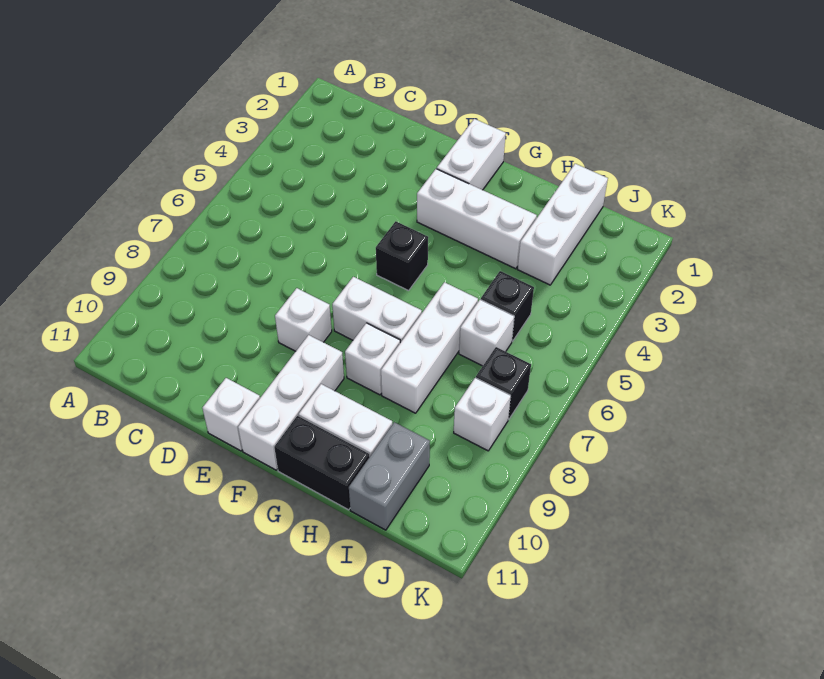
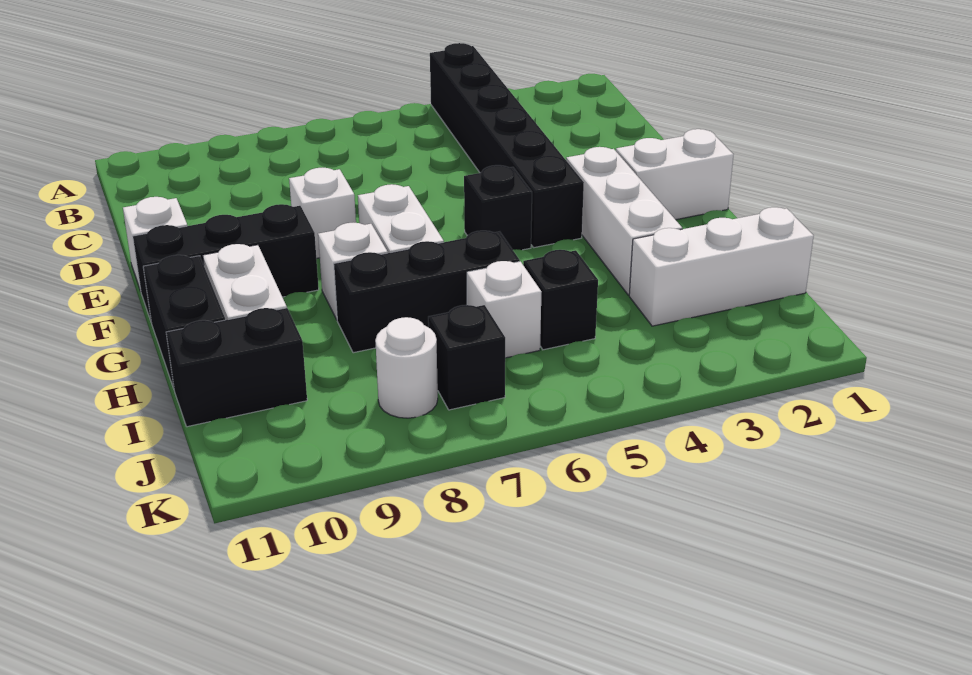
none -> black 1x6 brick [430,43,584,248]
white 1x3 brick [238,335,344,470] -> black 1x3 brick [133,204,319,321]
white 1x3 brick [381,282,478,413] -> black 1x3 brick [334,231,520,353]
grey 1x2 brick [349,422,430,530] -> black 1x2 brick [166,308,307,427]
white 1x1 brick [454,378,511,451] -> white 1x1 round brick [375,317,438,418]

